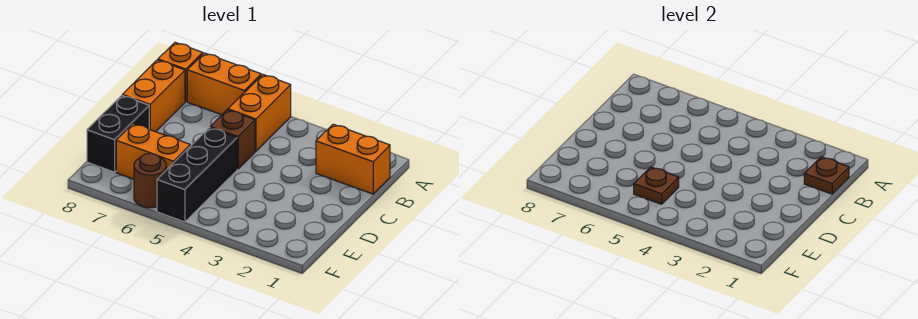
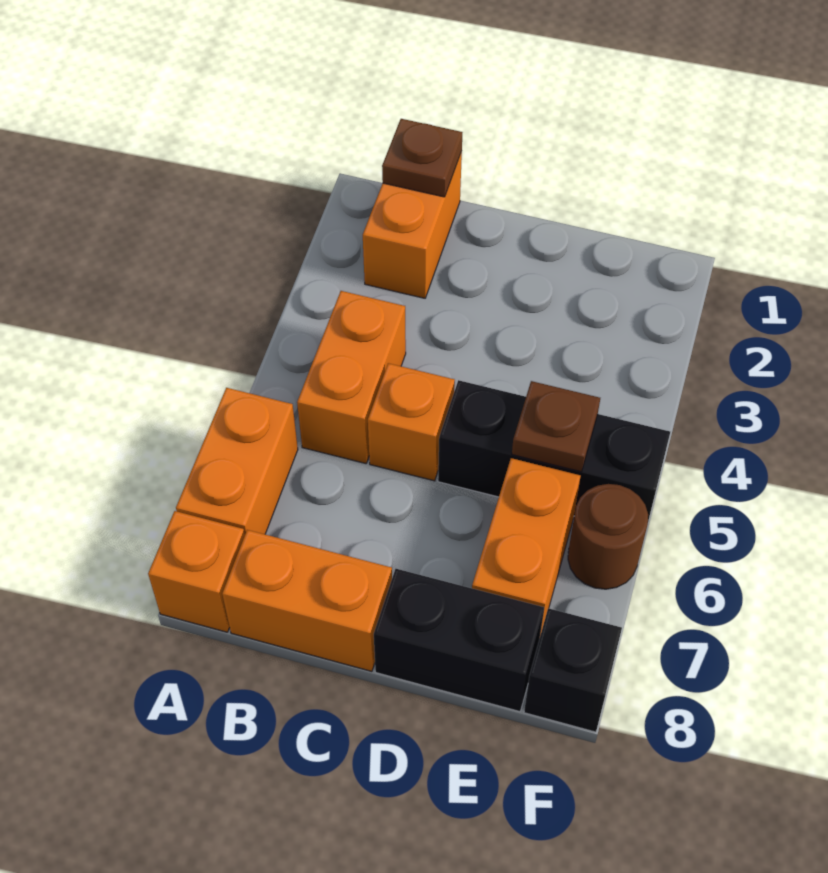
orange 1x2 brick [228,75,291,151] -> orange 1x2 brick turned to [297,291,406,464]
brown 1x1 brick [210,110,255,169] -> orange 1x1 brick [368,363,455,481]
none -> black 1x1 brick [524,608,622,732]

